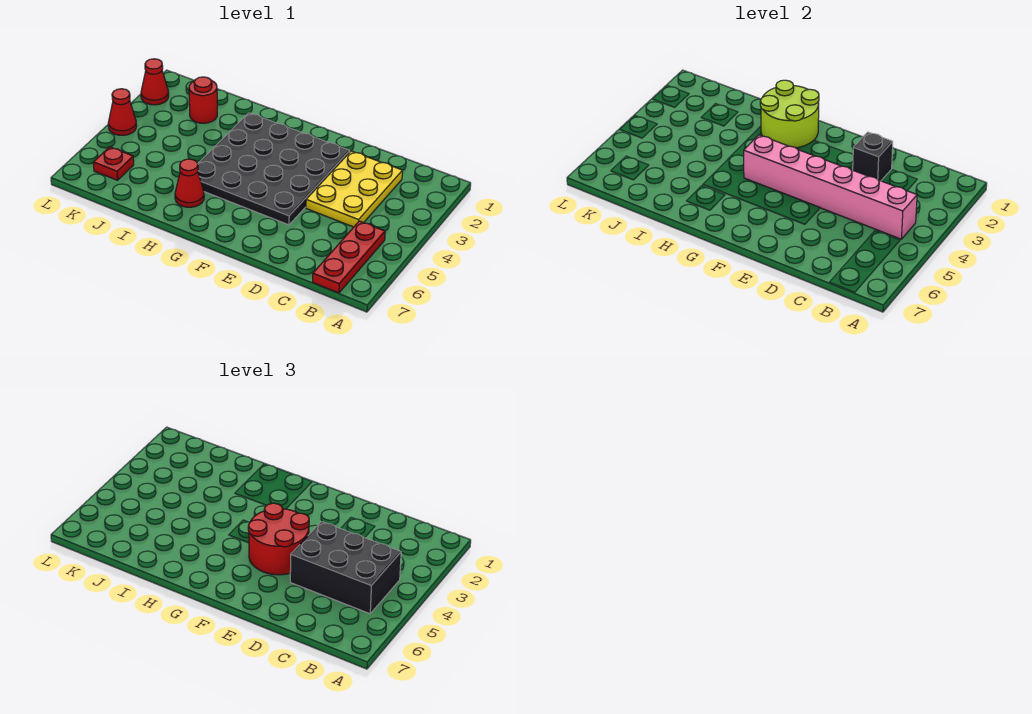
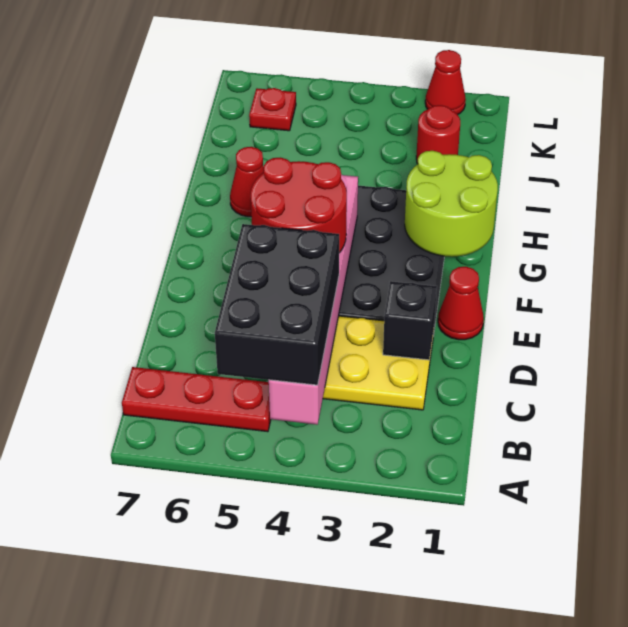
red 1x1 cone [108,89,137,135] -> red 1x1 cone moved to [438,267,484,340]

